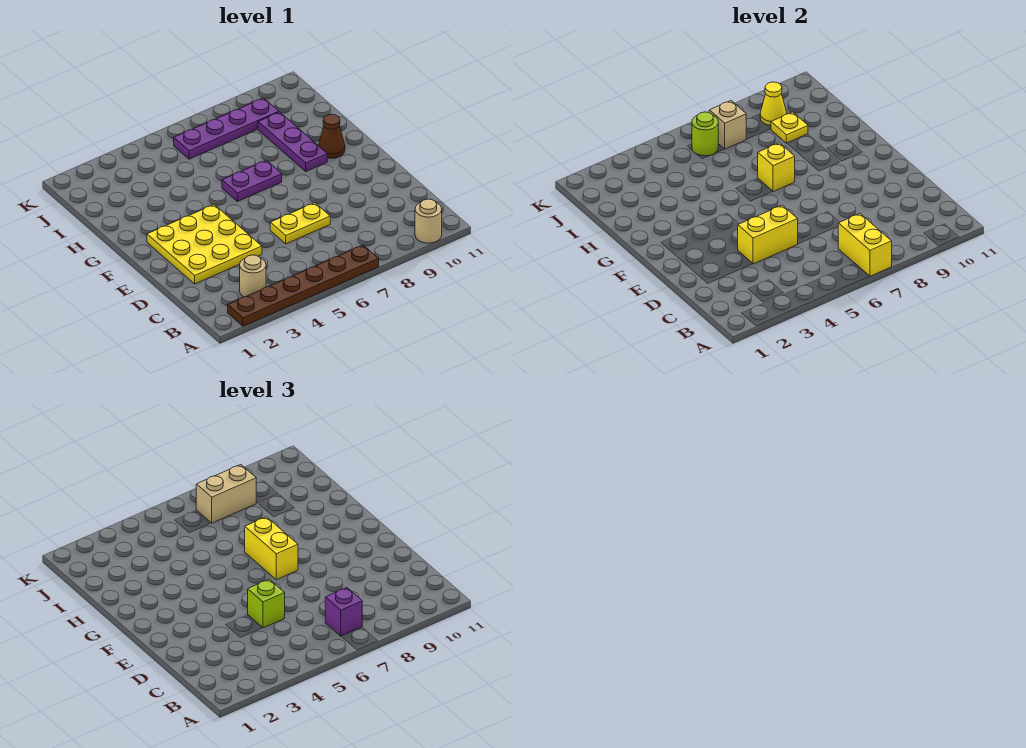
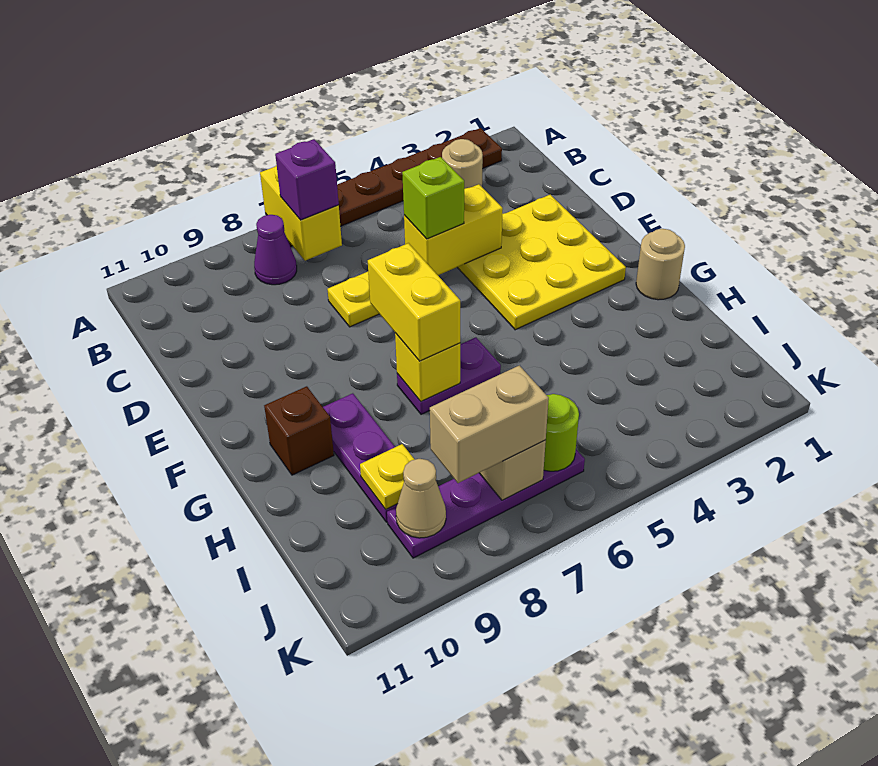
tan 1x1 round brick [415,199,442,243] -> tan 1x1 round brick moved to [636,229,685,300]
none -> purple 1x1 cone [254,215,297,285]
brown 1x1 cone [318,115,345,158] -> brown 1x1 brick [264,386,334,475]
yellow 1x1 cone [760,82,787,126] -> tan 1x1 cone [396,459,446,538]

